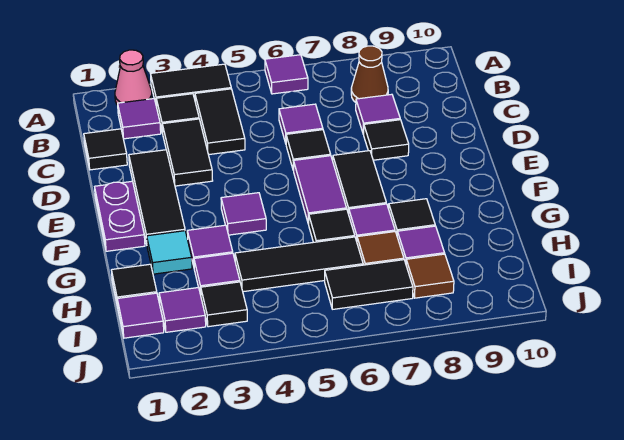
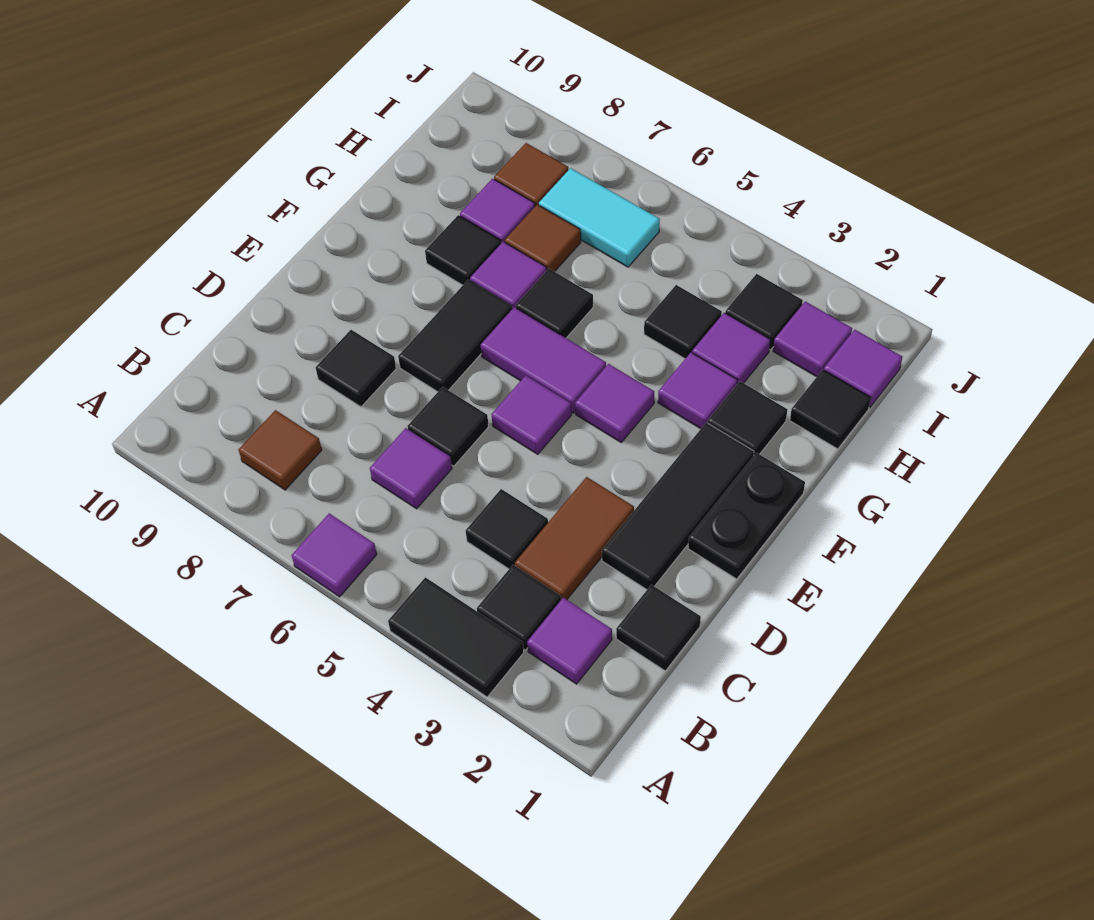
pink 1x1 cone [115,50,152,105] -> none
black 1x2 tile [195,89,245,155] -> black 1x1 tile [466,489,548,569]
brown 1x1 cone [351,46,388,102] -> brown 1x1 tile [238,410,322,490]
black 1x2 tile [162,119,213,186] -> brown 1x2 tile [515,477,634,599]
purple 1x1 tile [356,94,400,134] -> purple 1x1 tile moved to [492,375,572,454]
purple 1x2 plate [95,181,145,251] -> black 1x2 plate [688,453,805,579]
purple 1x2 tile [293,156,347,224] -> purple 1x2 tile turned to [481,307,606,413]
cyan 1x1 tile [147,231,192,274] -> black 1x1 tile [708,381,787,455]
black 1x3 tile [235,237,363,292] -> black 1x1 tile [644,285,722,359]
black 1x2 tile [325,260,413,309] -> cyan 1x2 tile [539,168,660,267]

